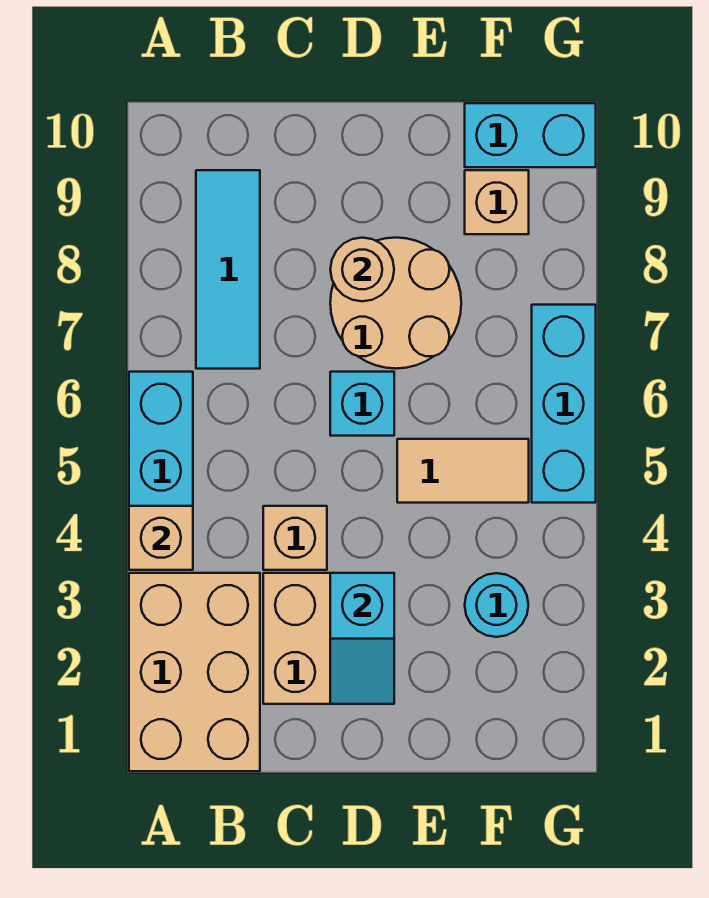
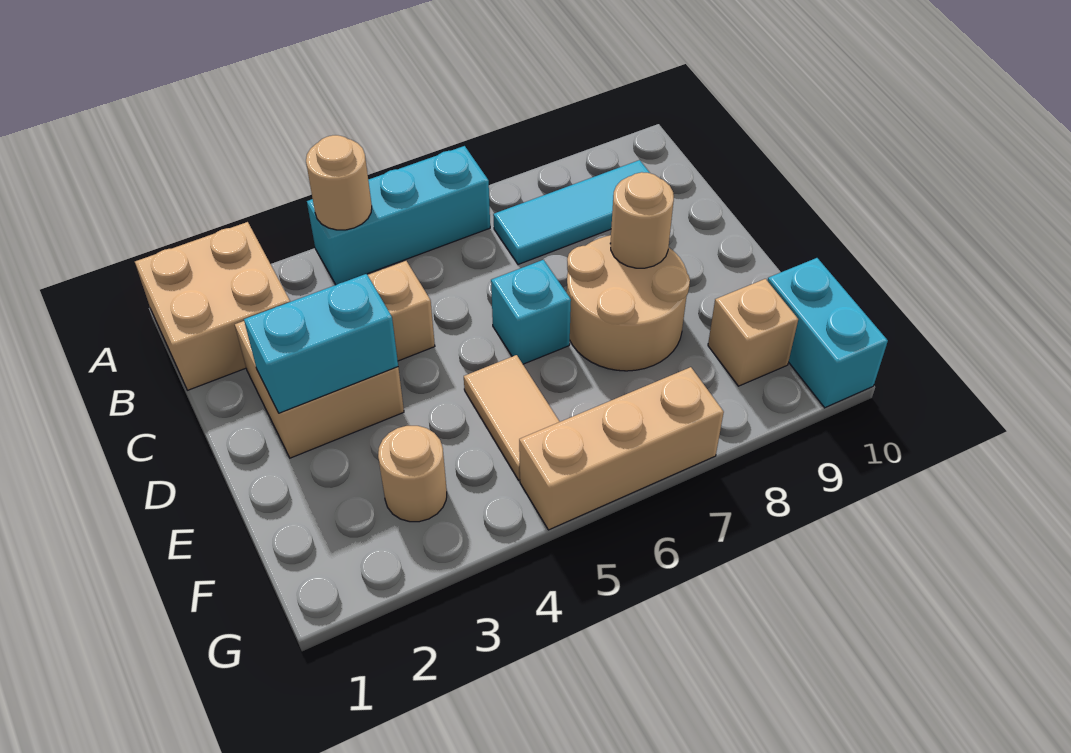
tan 2x3 brick [129,573,260,771] -> tan 2x2 brick [135,222,290,390]
tan 1x1 brick [129,506,193,570] -> tan 1x1 round brick [306,135,372,230]
cyan 1x2 slope [330,573,394,704] -> cyan 1x2 brick [244,274,398,413]
cyan 1x1 round brick [465,573,528,637] -> tan 1x1 round brick [378,426,447,522]
cyan 1x3 brick [532,305,596,503] -> tan 1x3 brick [519,367,724,530]

